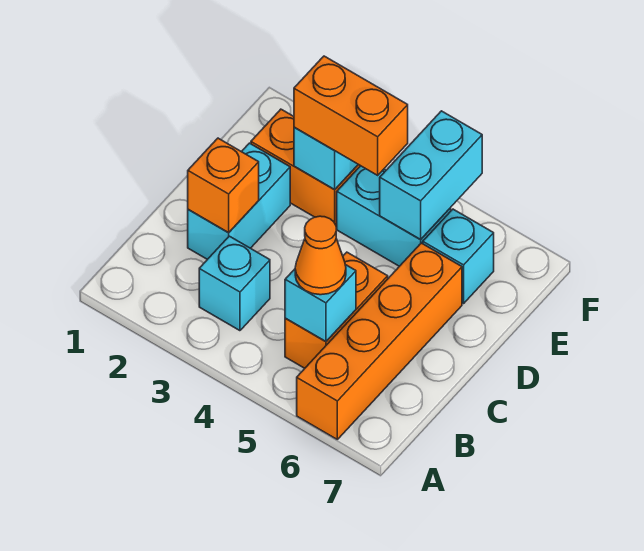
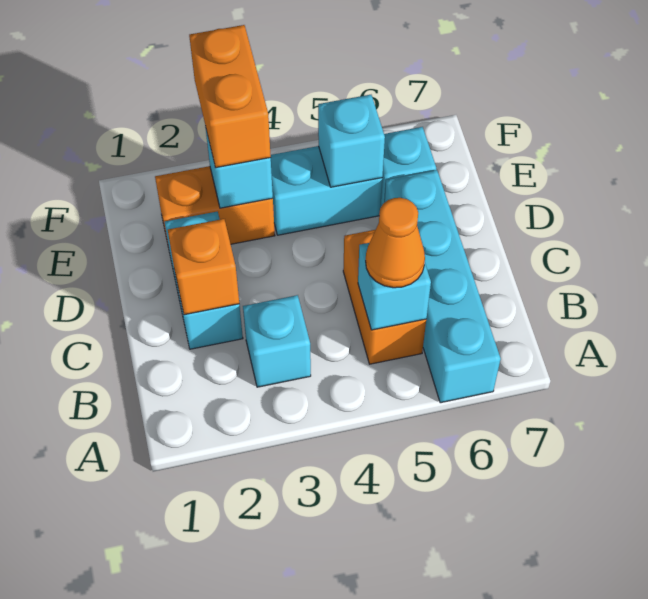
orange 1x4 brick [297,243,462,439] -> cyan 1x4 brick [384,170,501,403]
orange 1x2 brick [294,56,408,175] -> orange 1x2 brick turned to [189,25,271,168]
cyan 1x2 brick [380,111,482,240] -> cyan 1x1 brick [318,95,385,187]

